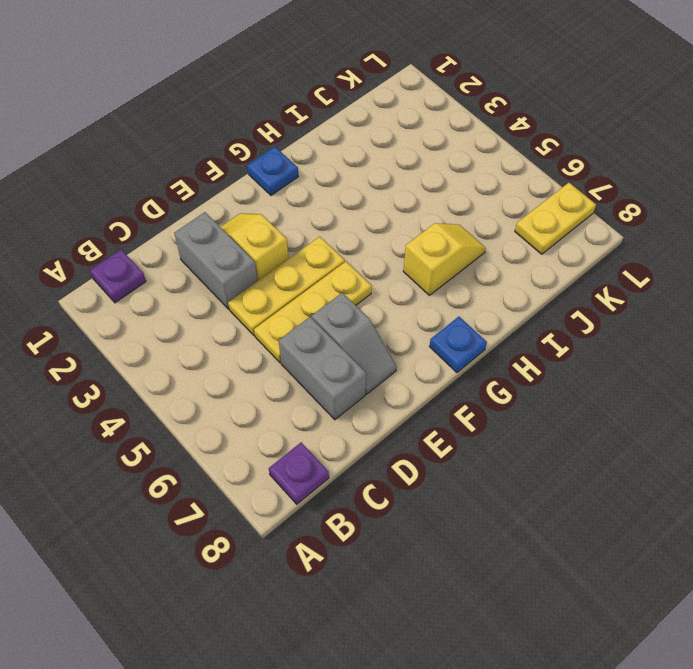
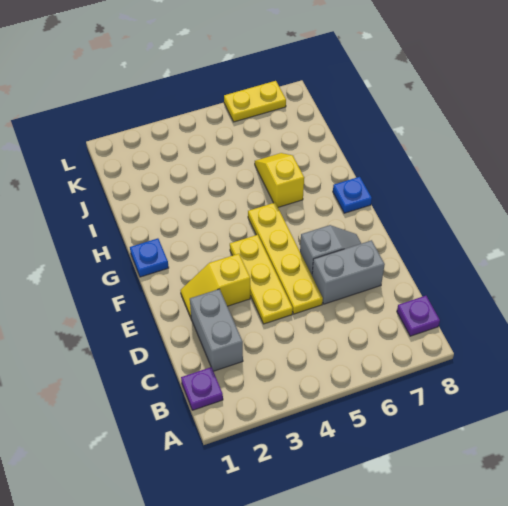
grey 1x2 brick [174,212,257,309] -> grey 1x2 brick turned to [190,289,243,371]
yellow 1x3 plate [254,262,372,363] -> yellow 1x4 plate [248,203,323,314]
yellow 1x2 plate [515,183,596,254] -> yellow 1x2 plate turned to [224,81,286,122]

